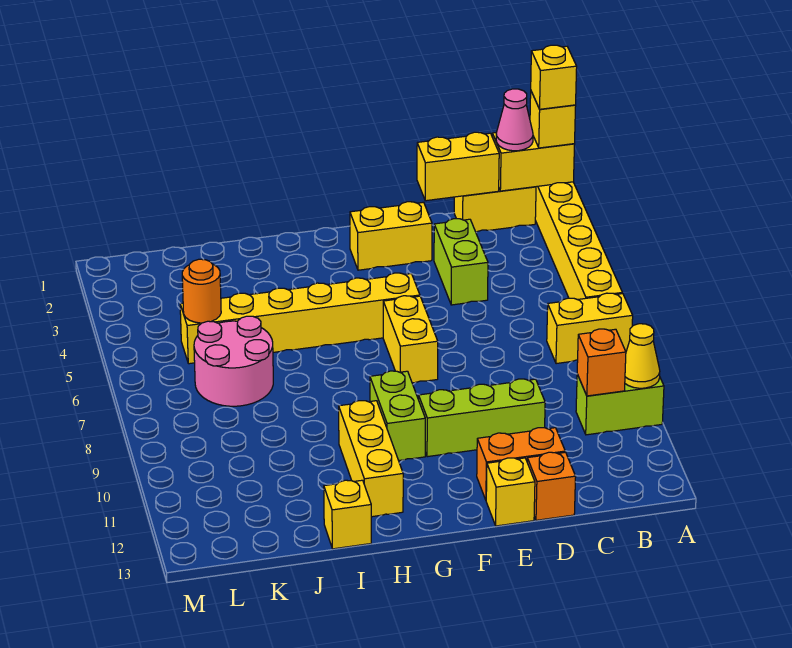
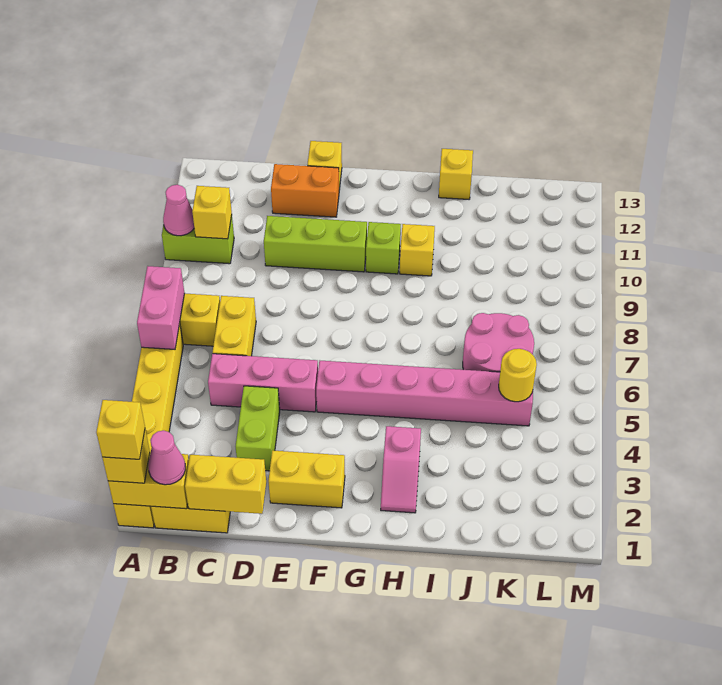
none -> pink 1x2 brick [137,266,184,349]
yellow 1x1 cone [625,324,660,388] -> pink 1x1 cone [163,185,194,236]
orange 1x1 brick [577,329,626,396] -> yellow 1x1 brick [192,186,232,239]
none -> pink 1x3 brick [208,354,318,412]
orange 1x1 brick [527,452,576,520] -> none
yellow 1x6 brick [180,273,420,364] -> pink 1x6 brick [316,361,533,426]
yellow 1x2 brick [383,296,438,383] -> yellow 1x2 brick moved to [213,296,256,356]
lime 1x2 brick [370,371,425,461] -> lime 1x1 brick [366,222,401,274]
none -> pink 1x2 slope [381,426,421,513]
yellow 1x3 brick [339,401,403,517] -> yellow 1x1 brick [400,224,435,276]
orange 1x1 round brick [182,259,221,323] -> yellow 1x1 round brick [499,349,537,402]

